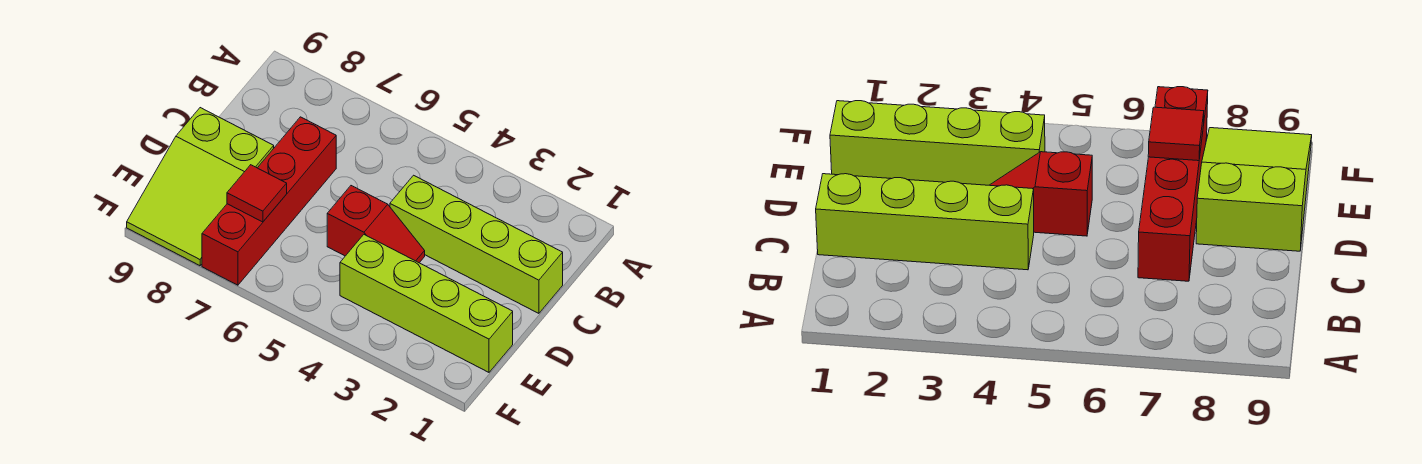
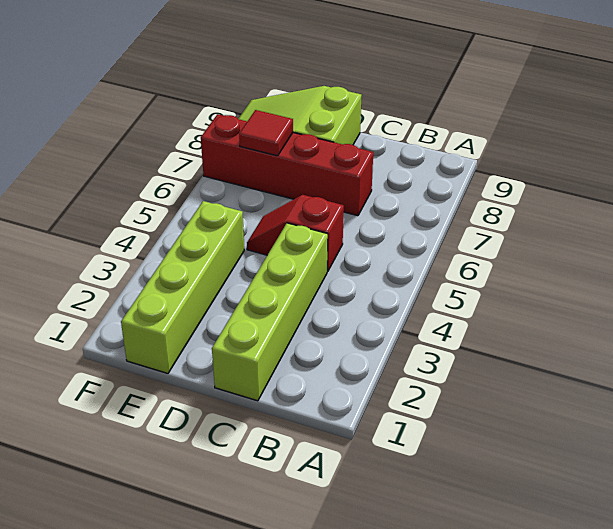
red 1x2 slope [327,186,425,263] -> red 1x2 slope turned to [247,195,344,272]

